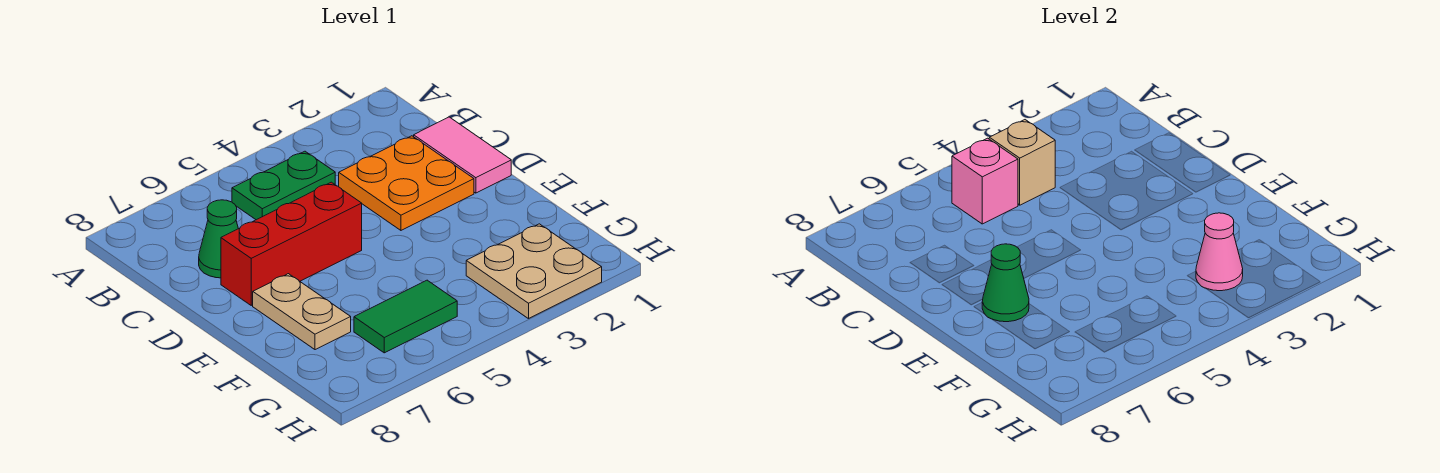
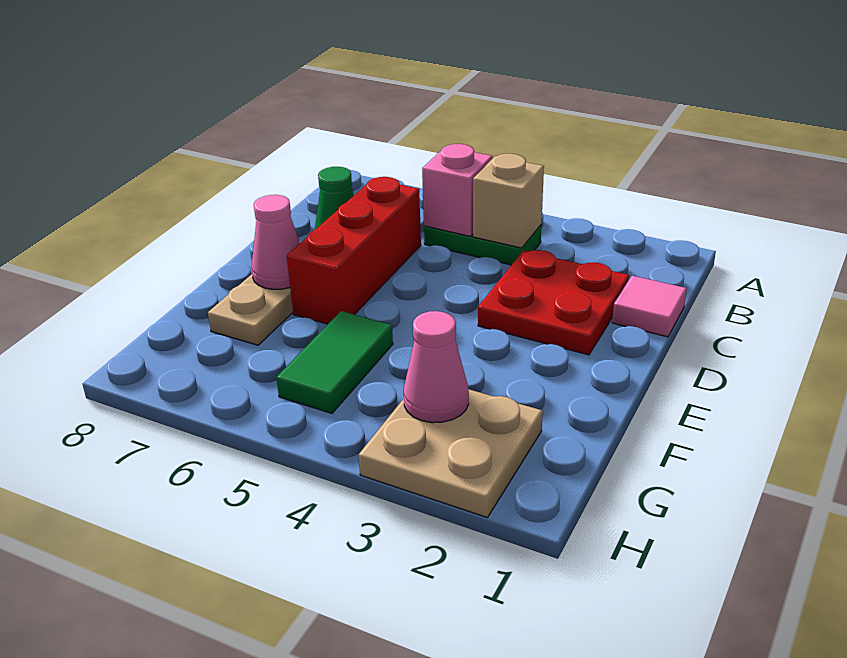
pink 1x2 tile [414,117,511,193] -> pink 1x1 tile [612,276,687,337]
orange 2x2 plate [339,136,474,230] -> red 2x2 plate [478,250,629,355]
red 1x3 brick [221,182,362,305] -> red 1x3 brick turned to [287,177,421,324]
green 1x1 cone [982,244,1029,322] -> pink 1x1 cone [251,195,300,289]
green 1x2 tile [354,280,457,353] -> green 1x2 tile turned to [276,311,393,413]

